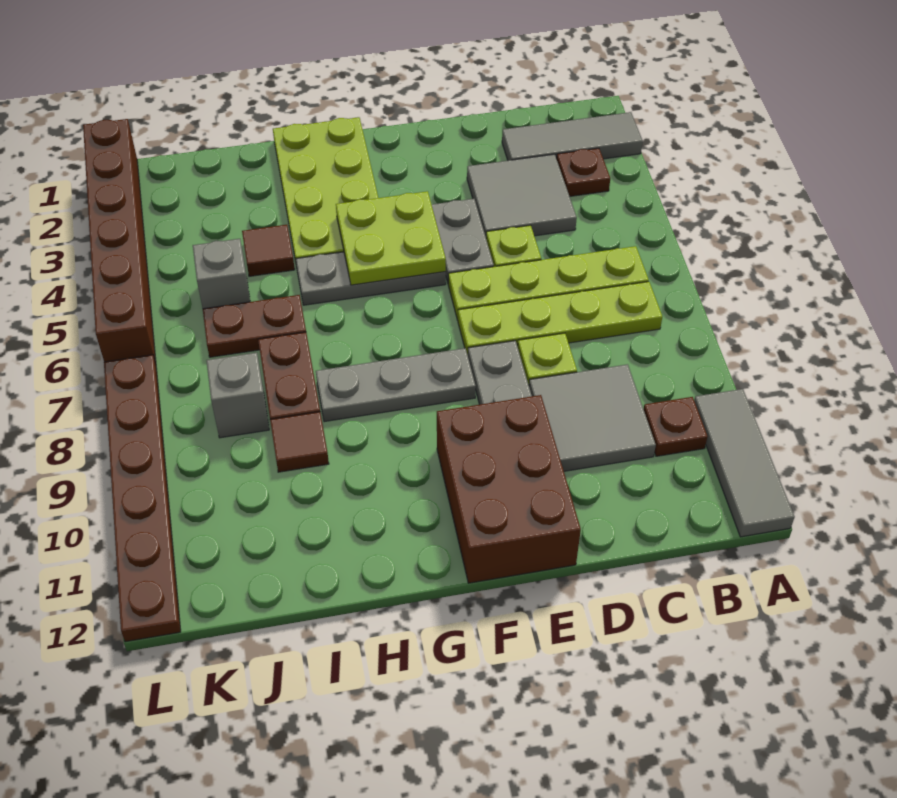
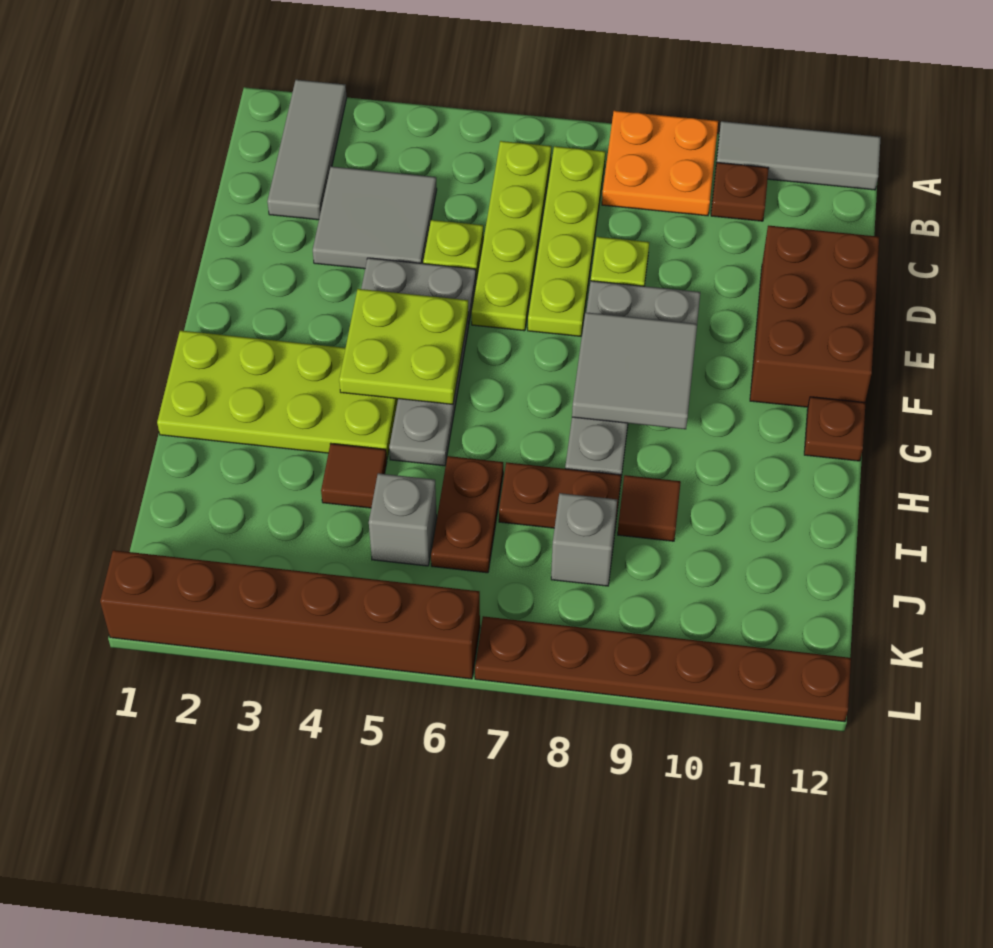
none -> orange 2x2 plate [602,111,718,216]
brown 1x1 plate [557,148,610,196] -> brown 1x1 plate moved to [804,397,865,461]
grey 2x2 tile [529,364,656,471] -> grey 2x2 tile moved to [572,312,697,429]
brown 2x3 brick [437,395,581,583] -> brown 2x3 brick turned to [750,226,879,407]

